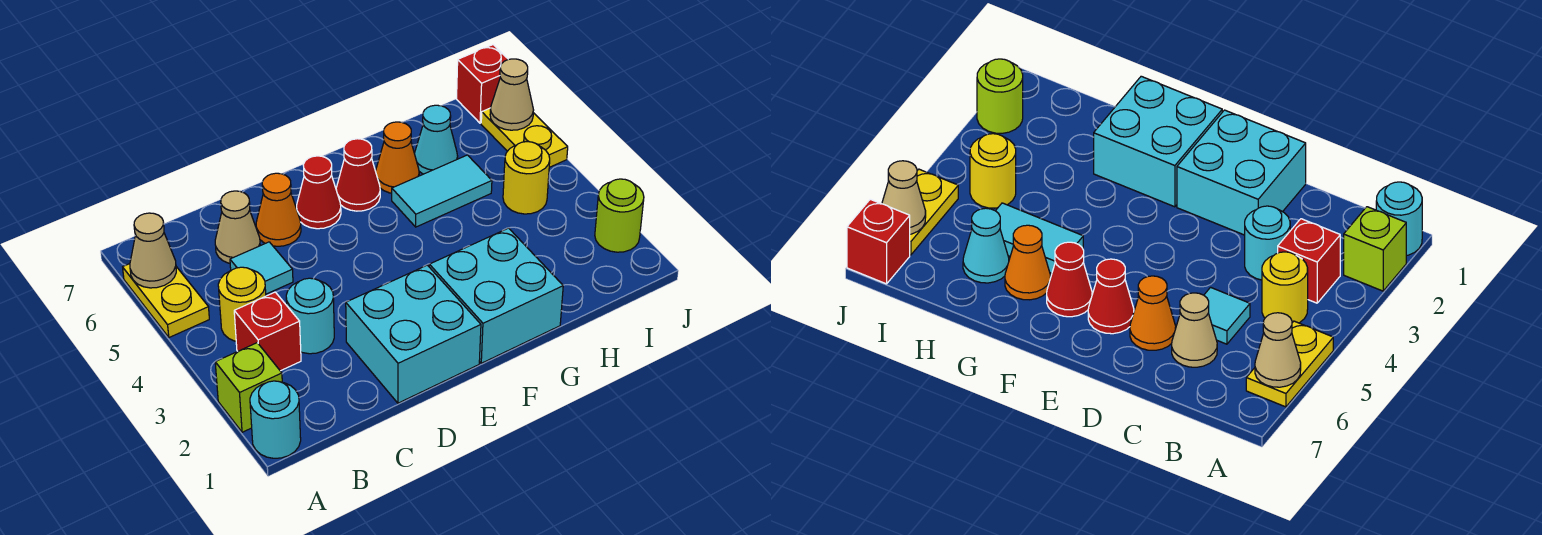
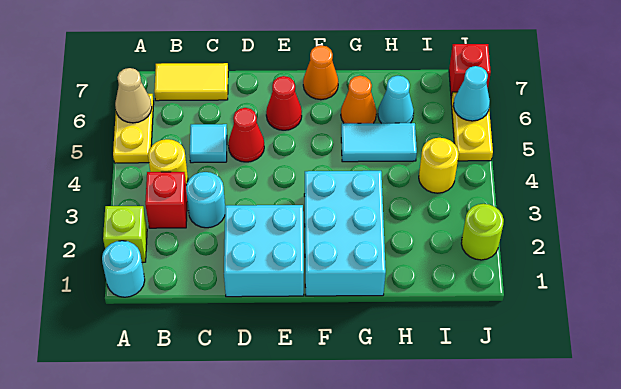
none -> yellow 1x2 tile [154,63,228,101]
tan 1x1 cone [215,191,260,263] -> none
orange 1x1 cone [256,173,301,246] -> orange 1x1 cone moved to [303,45,338,100]
cyan 2x2 brick [429,228,563,363] -> cyan 2x3 brick [304,171,386,296]
red 1x1 cone [336,139,380,211] -> red 1x1 cone moved to [228,108,264,162]
tan 1x1 cone [490,59,533,130] -> cyan 1x1 cone [453,66,490,121]

